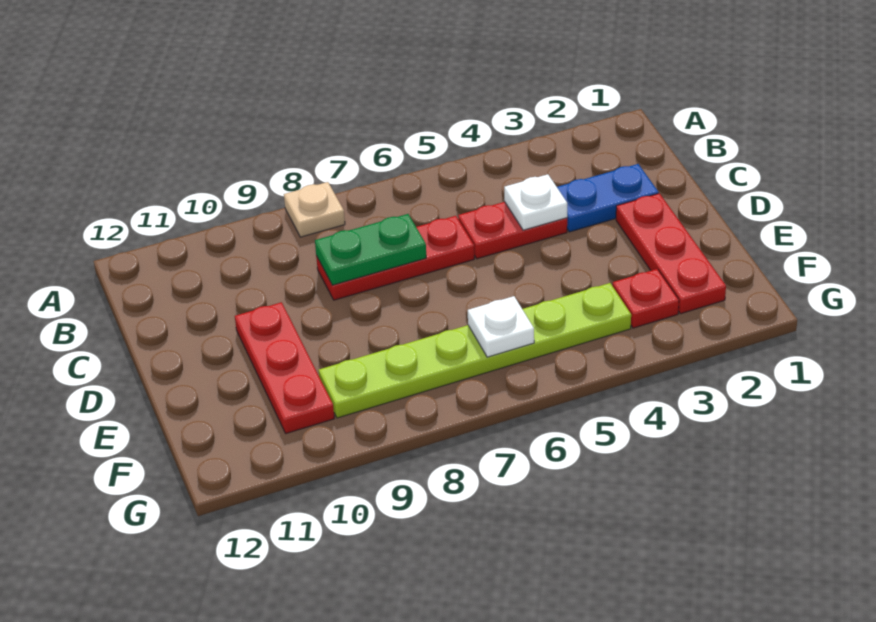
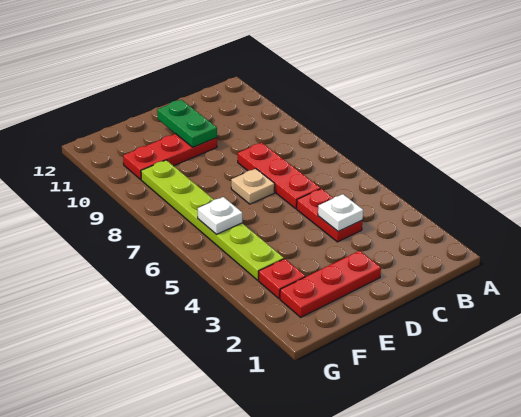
tan 1x1 plate [284,182,345,237] -> tan 1x1 plate moved to [231,169,275,204]
blue 1x2 plate [557,164,659,232] -> none
green 1x2 plate [315,214,426,285] -> green 1x2 plate moved to [157,100,217,147]

